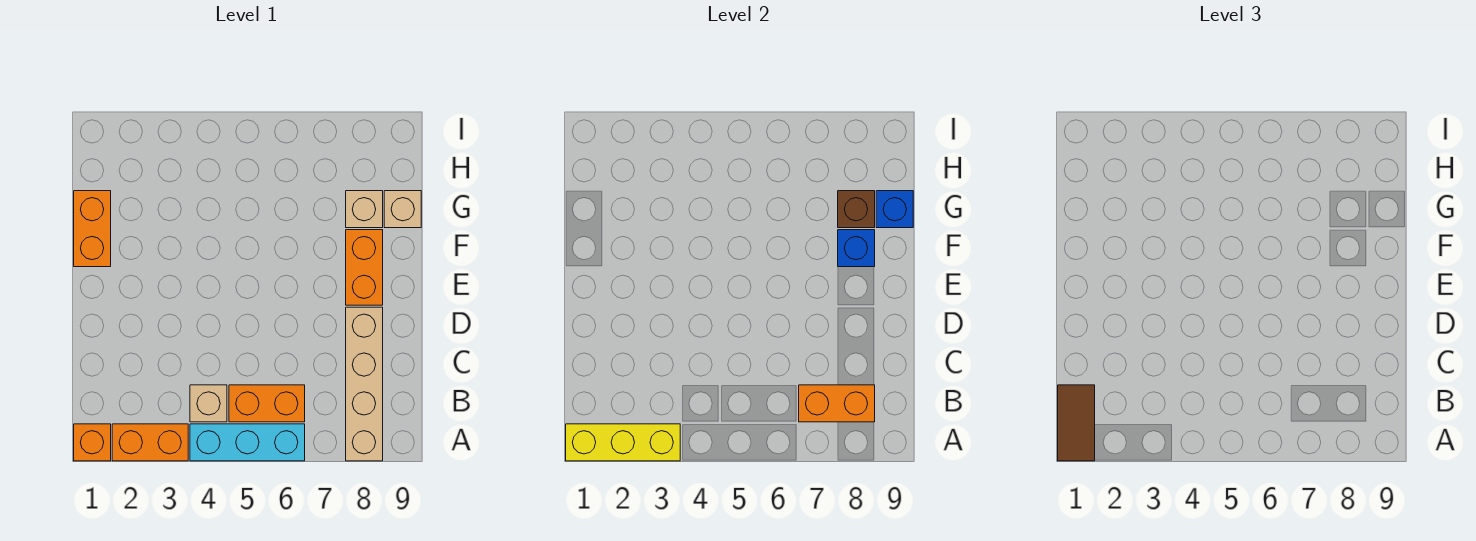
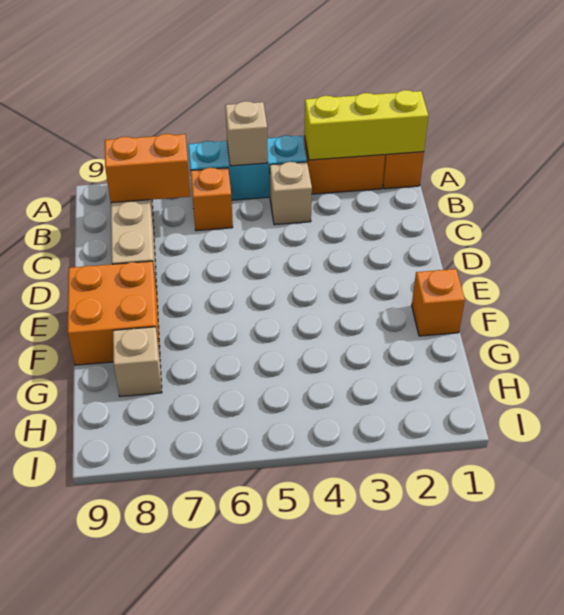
brown 1x2 tile [1058,385,1095,461] -> none
orange 1x2 brick [229,385,305,422] -> orange 1x1 brick [190,168,233,231]
orange 1x2 brick [346,230,383,305] -> orange 2x2 brick [68,261,160,365]
orange 1x2 brick [74,191,111,267] -> orange 1x1 brick [412,269,465,336]
blue 1x1 brick [838,230,875,267] -> none
brown 1x1 brick [838,191,875,228] -> none
tan 1x1 brick [384,191,421,228] -> tan 1x1 brick moved to [225,101,268,166]
blue 1x1 brick [876,191,913,228] -> none

